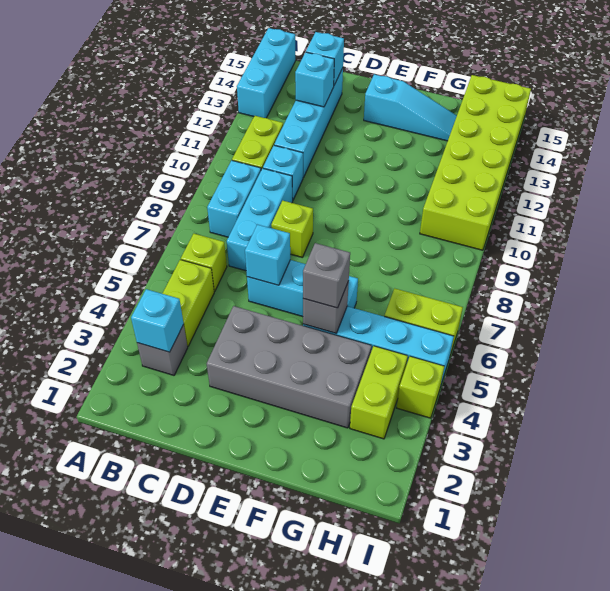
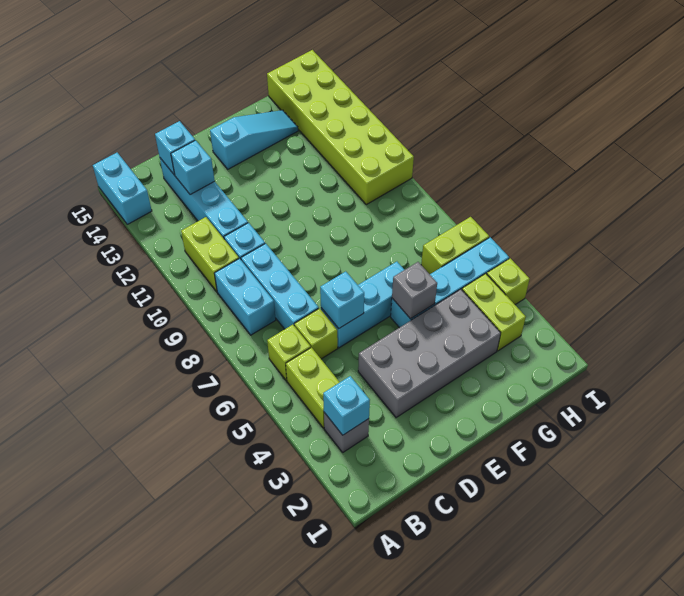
cyan 1x3 brick [237,28,295,118] -> cyan 1x2 brick [93,153,152,224]
lime 1x1 brick [271,201,313,257] -> lime 1x1 brick moved to [294,308,338,359]
grey 1x1 brick [303,243,350,308] -> none

